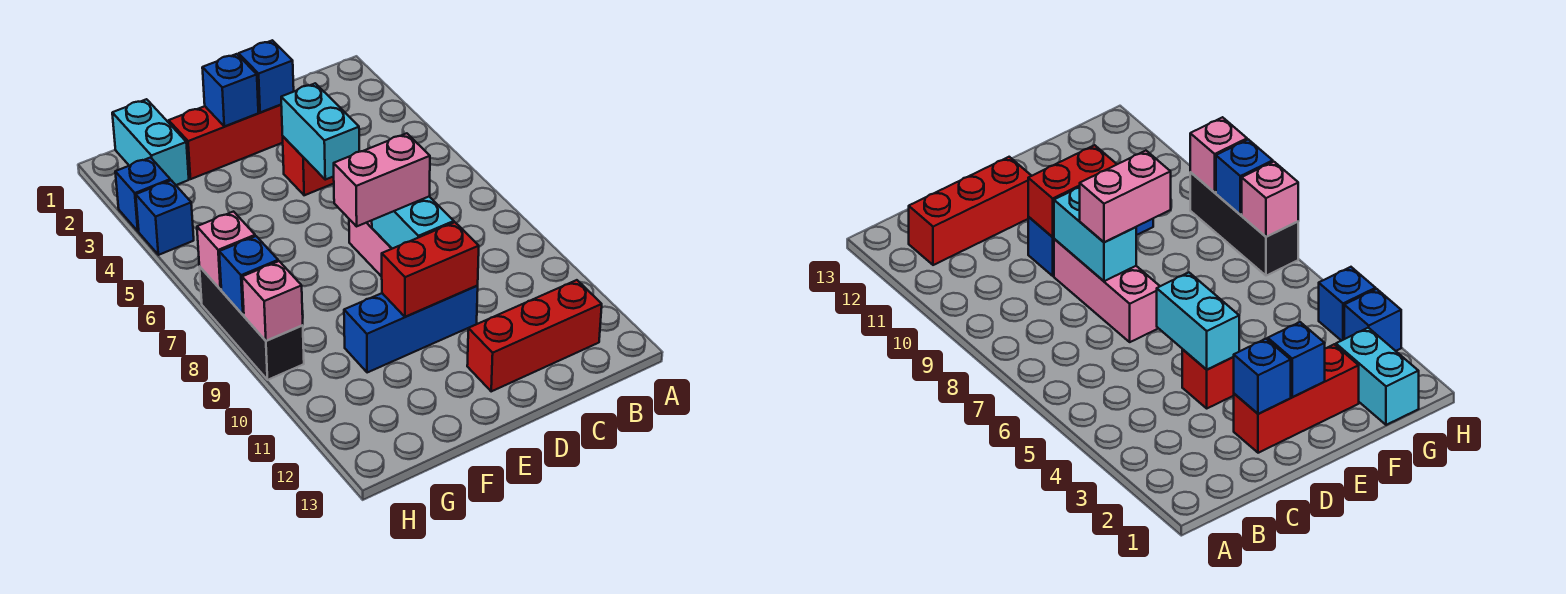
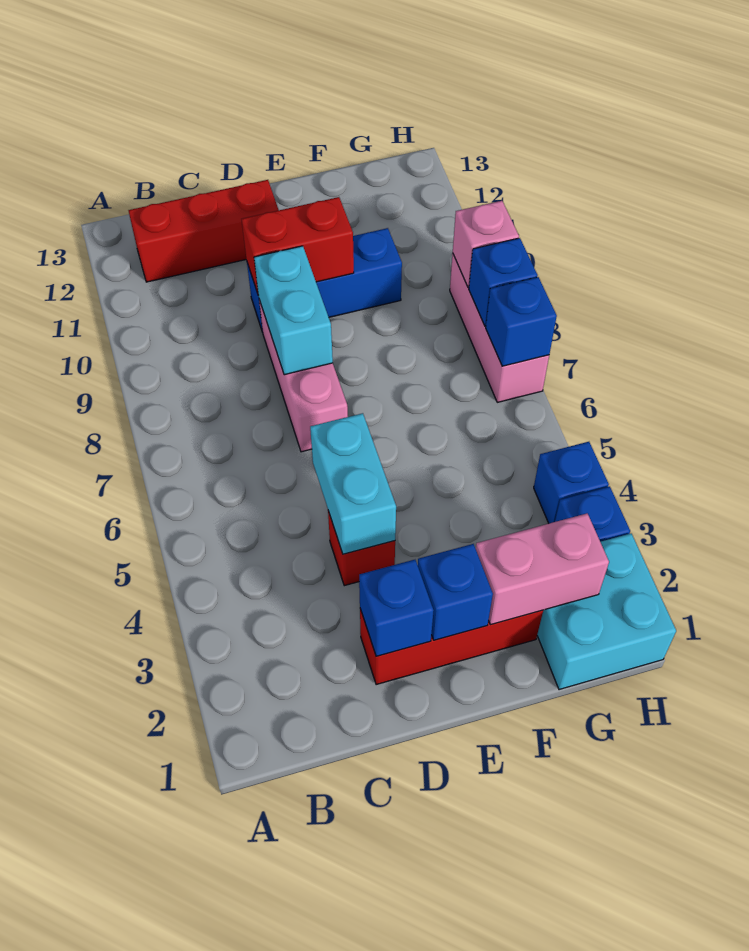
pink 1x2 brick [334,133,430,226] -> pink 1x2 brick moved to [476,514,609,625]
cyan 1x2 brick [112,99,189,185] -> cyan 2x2 brick [537,534,676,690]
black 1x3 brick [200,267,304,380] -> pink 1x3 brick [450,254,549,402]
pink 1x1 brick [197,212,255,289] -> blue 1x1 brick [486,277,557,366]

